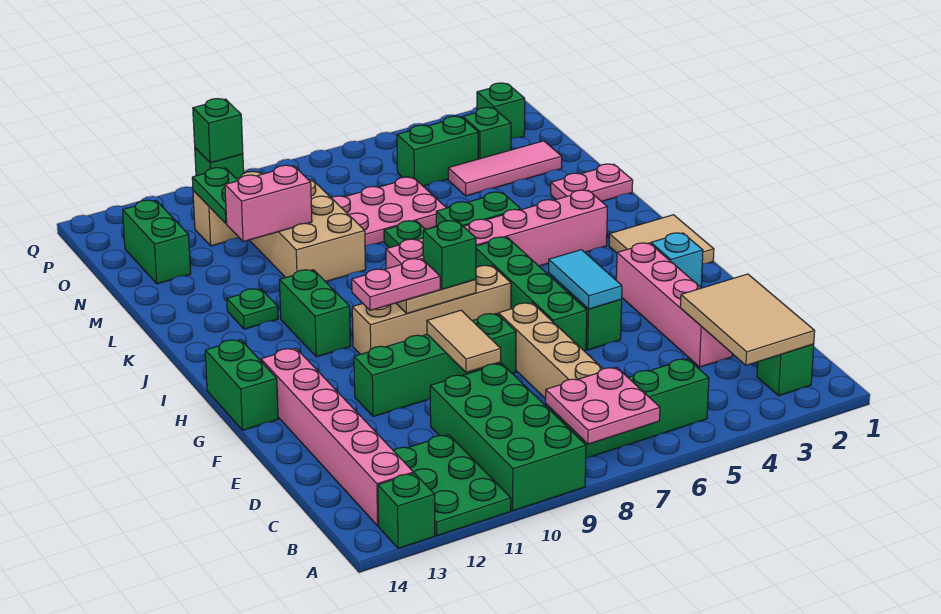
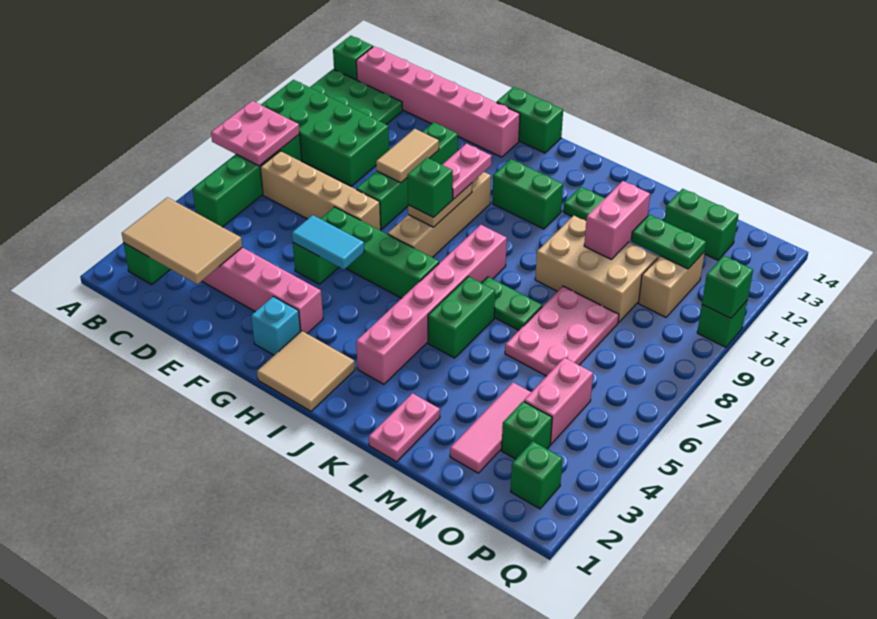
tan 1x2 tile [427,310,501,373] -> tan 1x2 tile turned to [376,129,439,183]
green 1x2 brick [397,116,478,186] -> pink 1x2 brick [524,358,593,444]

